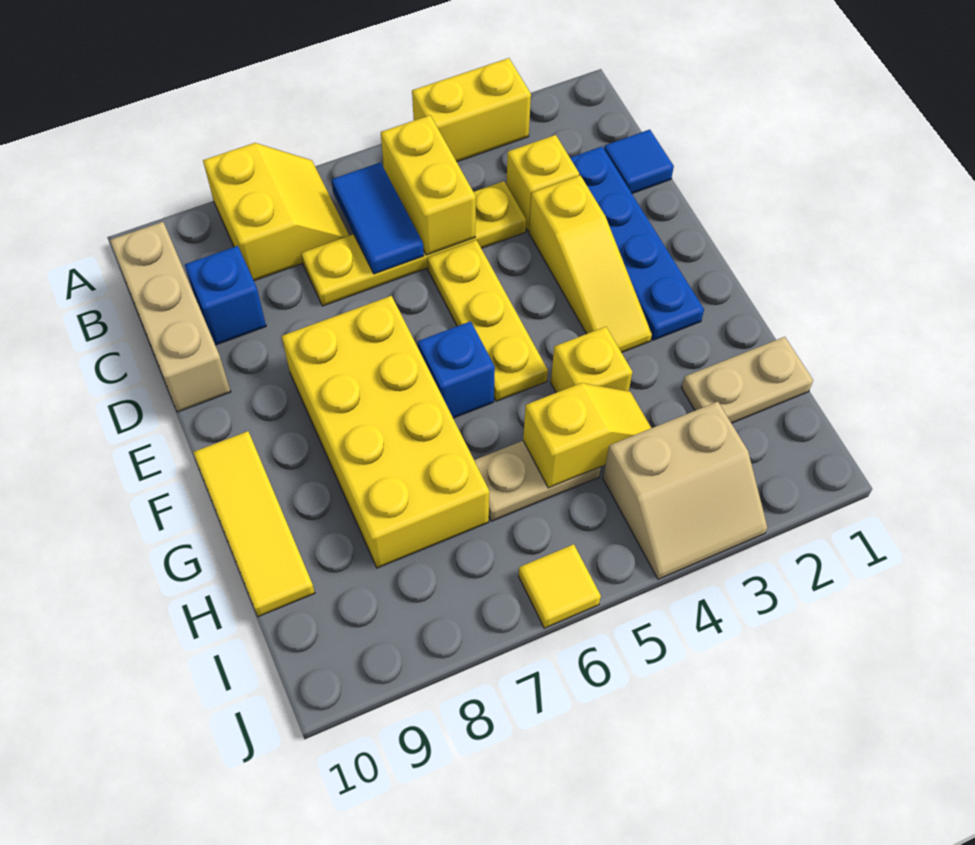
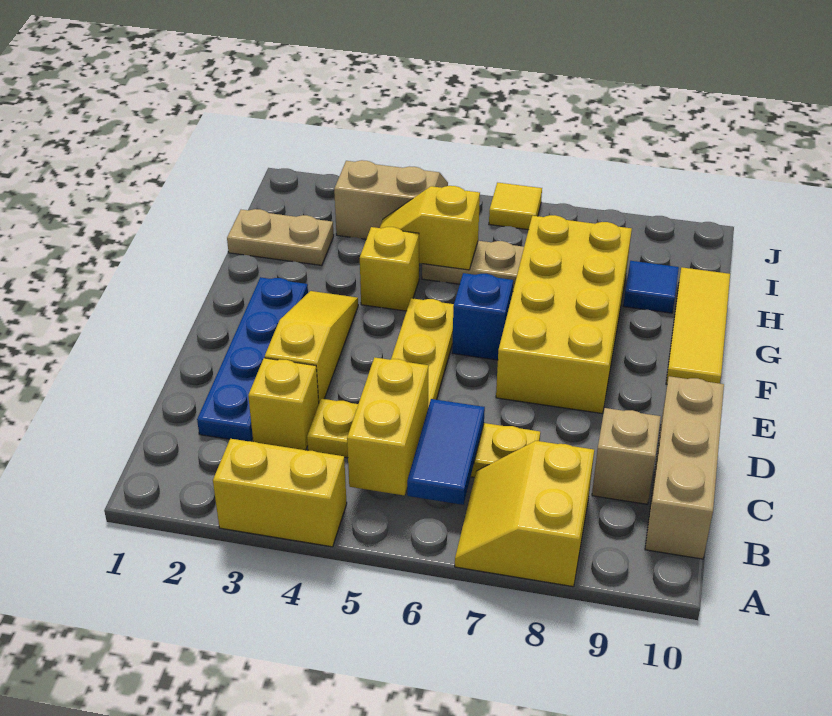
blue 1x1 tile [604,130,674,194] -> blue 1x1 tile moved to [623,261,679,313]
blue 1x1 brick [185,246,266,345] -> tan 1x1 brick [592,408,661,504]

